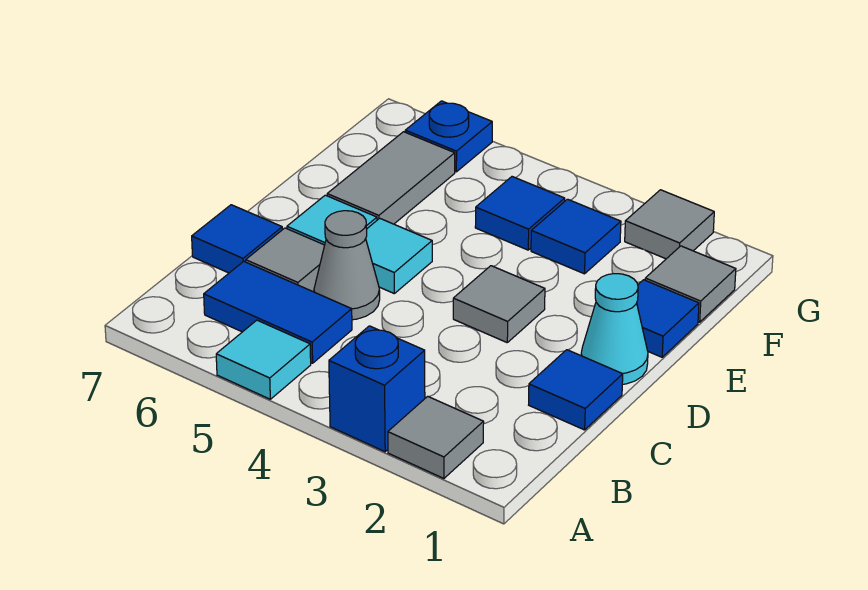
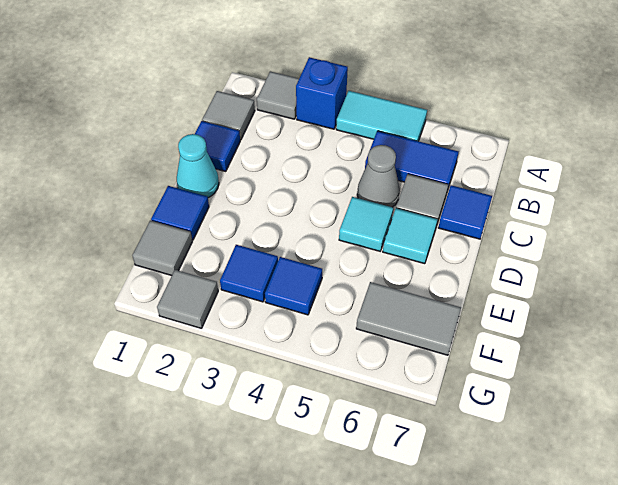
cyan 1x1 tile [216,320,311,399] -> cyan 1x2 tile [336,91,427,141]
grey 1x1 tile [453,266,545,342] -> grey 1x1 tile moved to [202,91,255,140]
grey 1x2 tile [327,132,455,224] -> grey 1x2 tile turned to [356,282,461,355]
blue 1x1 plate [405,101,492,172] -> none

